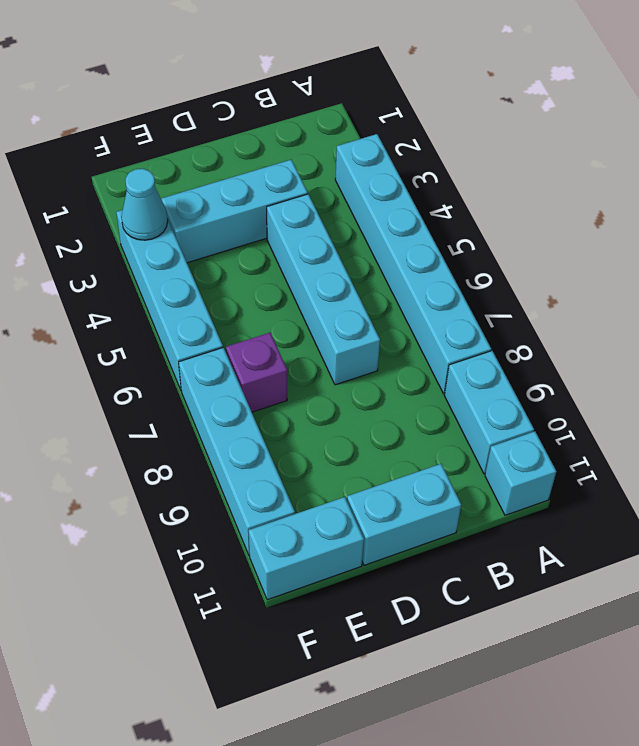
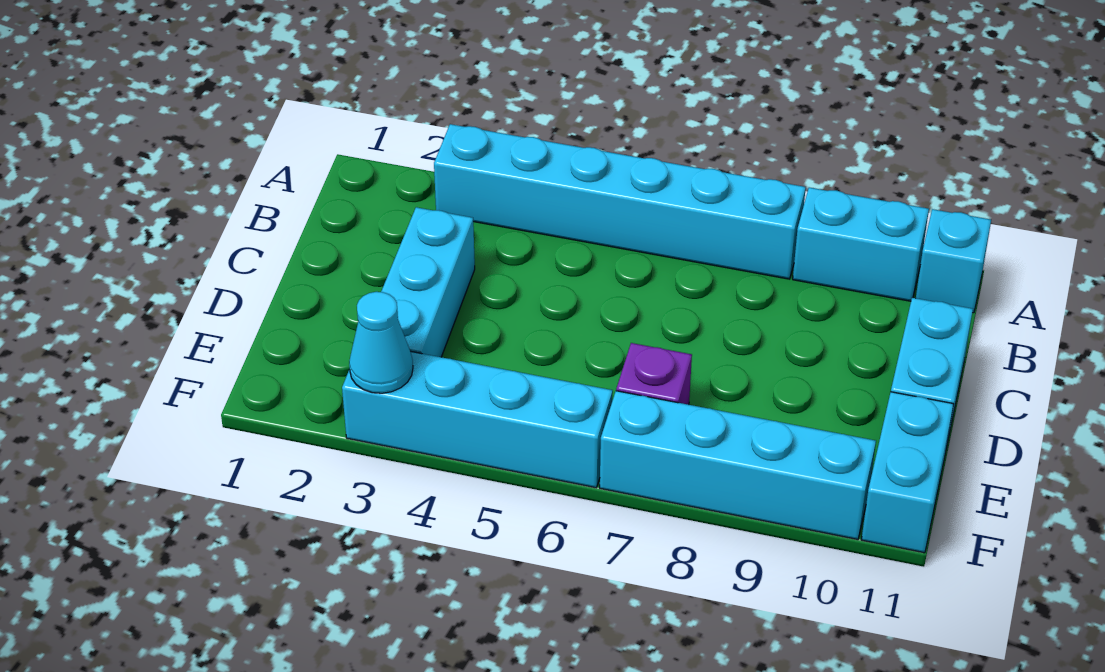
cyan 1x4 brick [267,194,380,385] -> none

